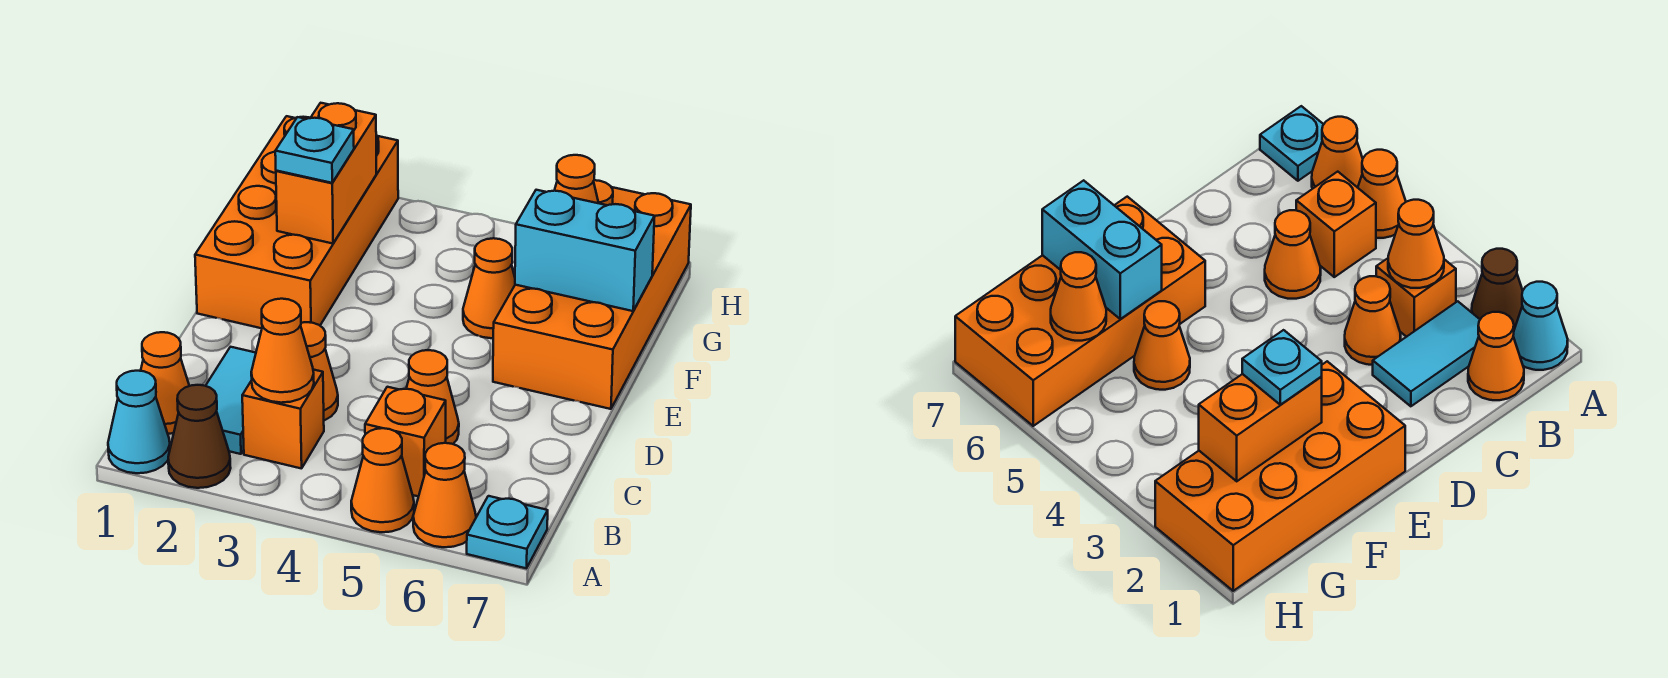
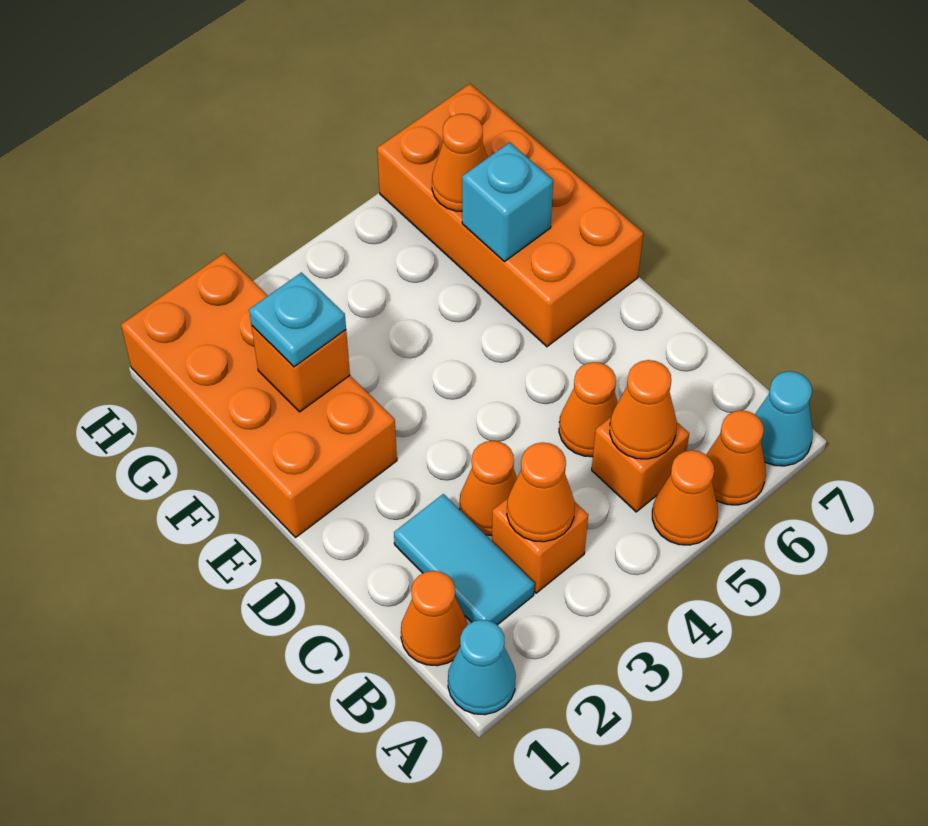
brown 1x1 cone [168,385,231,488] -> none
cyan 1x1 plate [467,496,548,568] -> cyan 1x1 cone [755,371,813,466]
orange 1x2 brick [276,103,376,244] -> orange 1x1 brick [252,326,350,412]
orange 1x1 cone [463,238,515,338] -> orange 1x1 cone moved to [610,360,677,459]
cyan 1x2 brick [515,190,655,311] -> cyan 1x1 brick [462,142,553,262]

